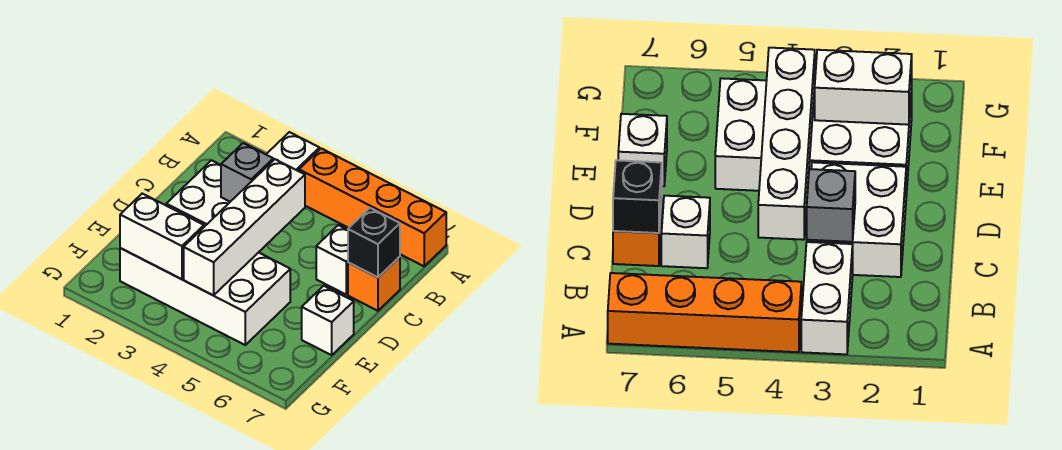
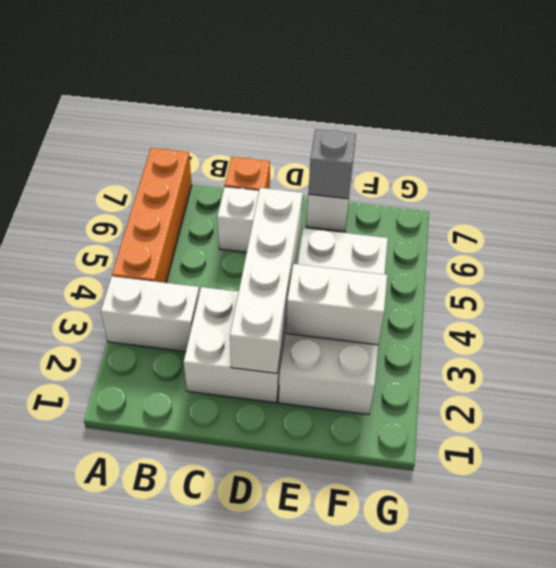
grey 1x1 brick [221,143,273,202] -> grey 1x1 brick moved to [308,129,356,199]
white 1x4 brick [184,159,305,295] -> white 1x4 brick turned to [230,188,303,373]
black 1x1 brick [348,208,400,277] -> none
white 1x2 brick [120,194,204,279] -> white 1x2 brick turned to [286,264,387,345]

